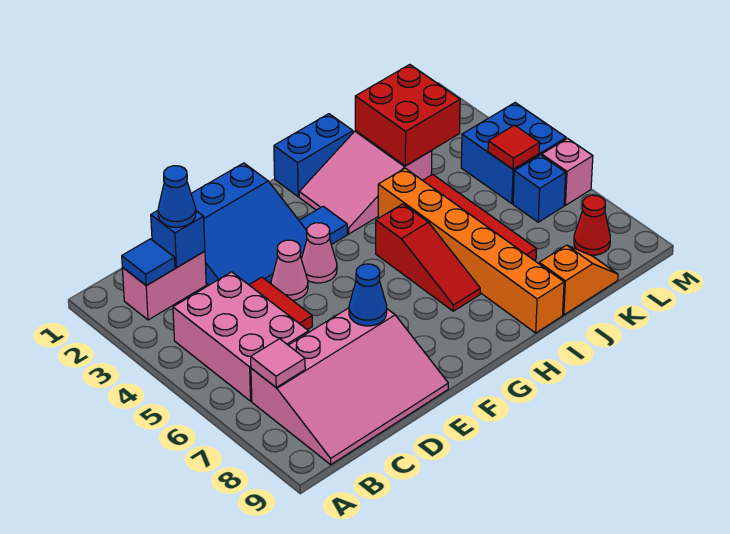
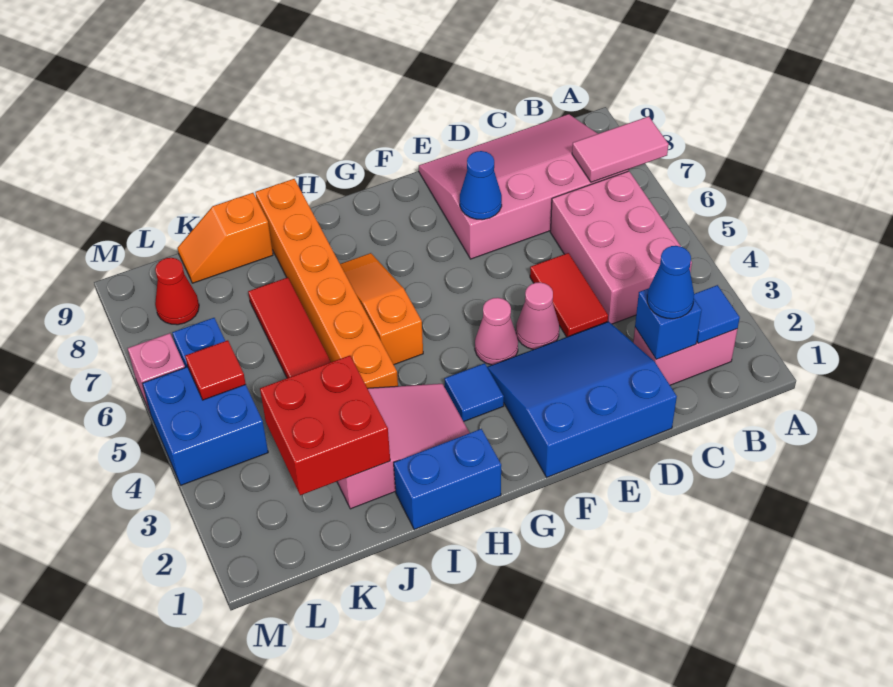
pink 1x1 tile [251,339,305,387] -> pink 1x2 tile [572,116,669,182]
red 1x3 slope [376,204,480,311] -> orange 1x3 slope [340,253,423,365]

